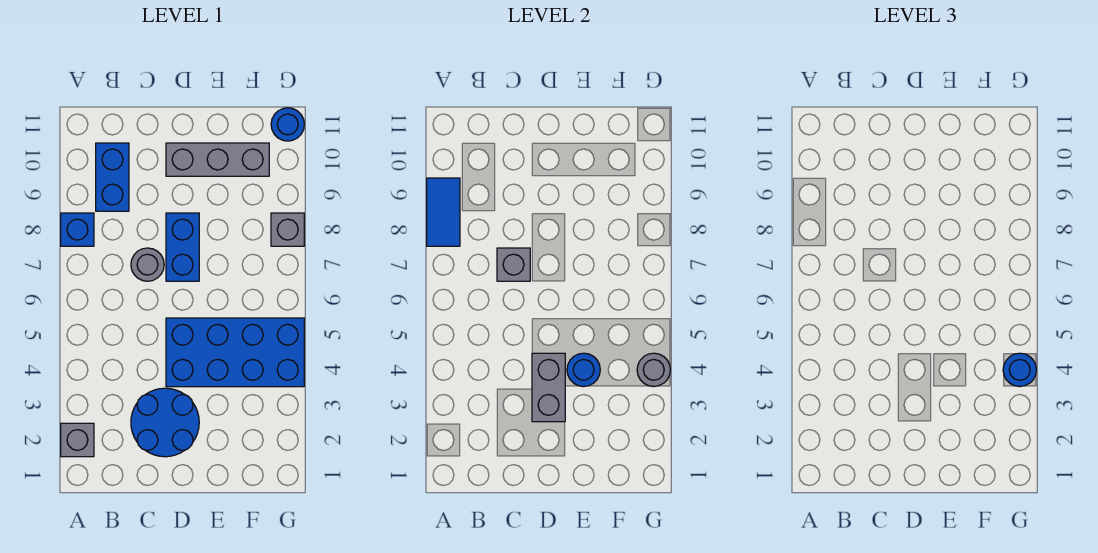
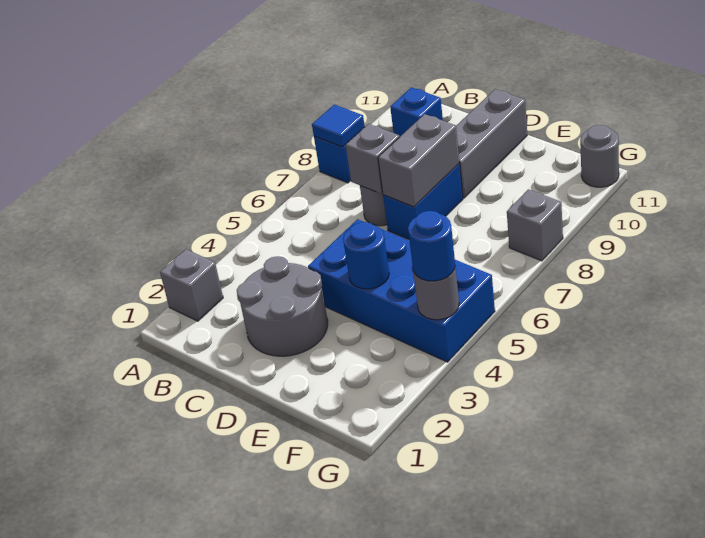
blue 1x2 tile [427,178,460,246] -> blue 1x1 tile [312,105,365,147]
blue 1x2 brick [96,143,129,211] -> blue 1x1 brick [390,87,443,136]
blue 2x2 round brick [131,388,199,457] -> grey 2x2 round brick [237,256,328,356]
grey 1x2 brick [532,353,565,422] -> grey 1x2 brick moved to [378,114,460,207]
grey 1x3 brick [166,143,269,176] -> grey 1x3 brick turned to [456,89,527,198]
blue 1x1 round brick [271,108,304,141] -> grey 1x1 round brick [580,125,619,187]

